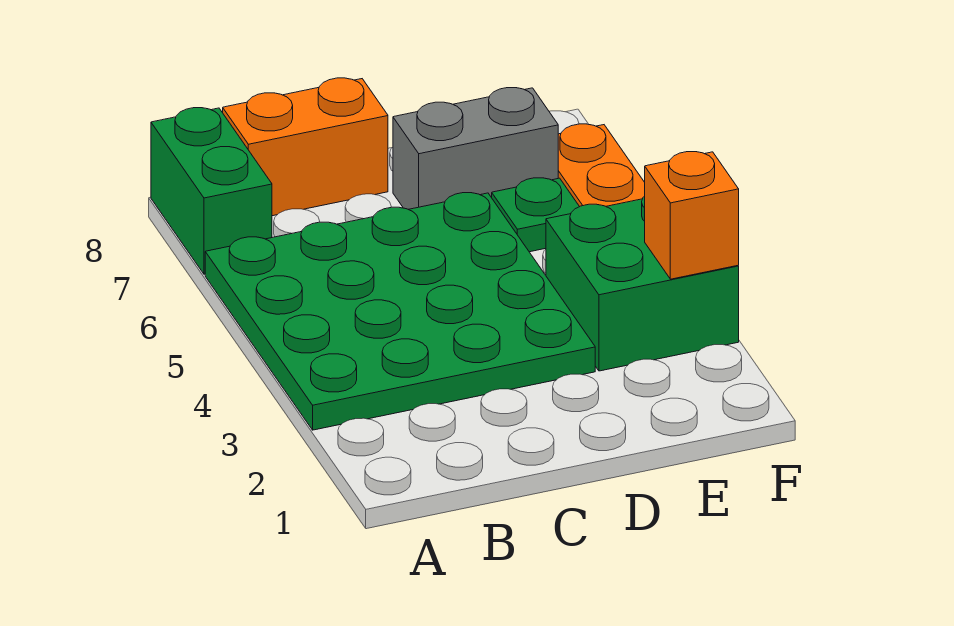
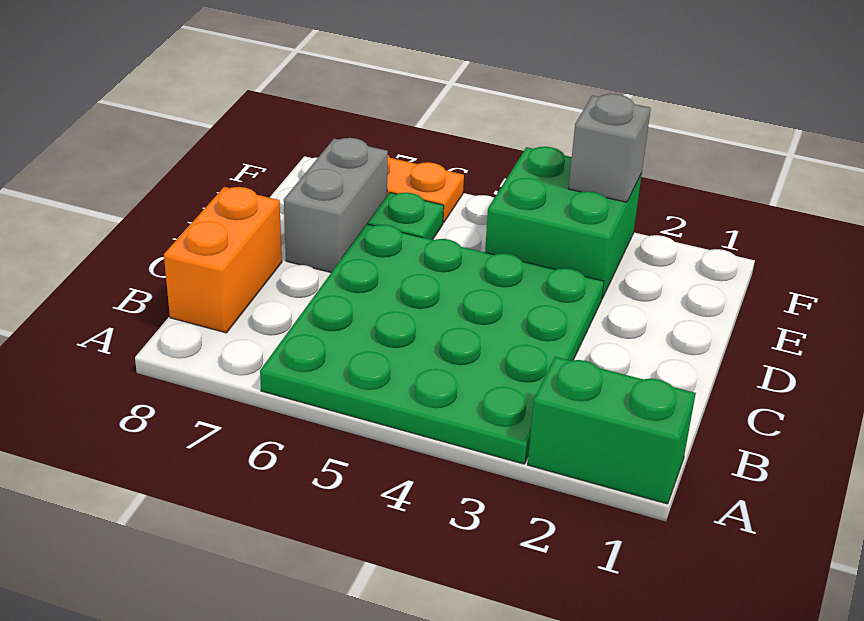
green 1x2 brick [151,108,272,274] -> green 1x2 brick moved to [528,357,696,504]
orange 1x1 brick [645,152,739,279] -> grey 1x1 brick [568,94,651,202]

